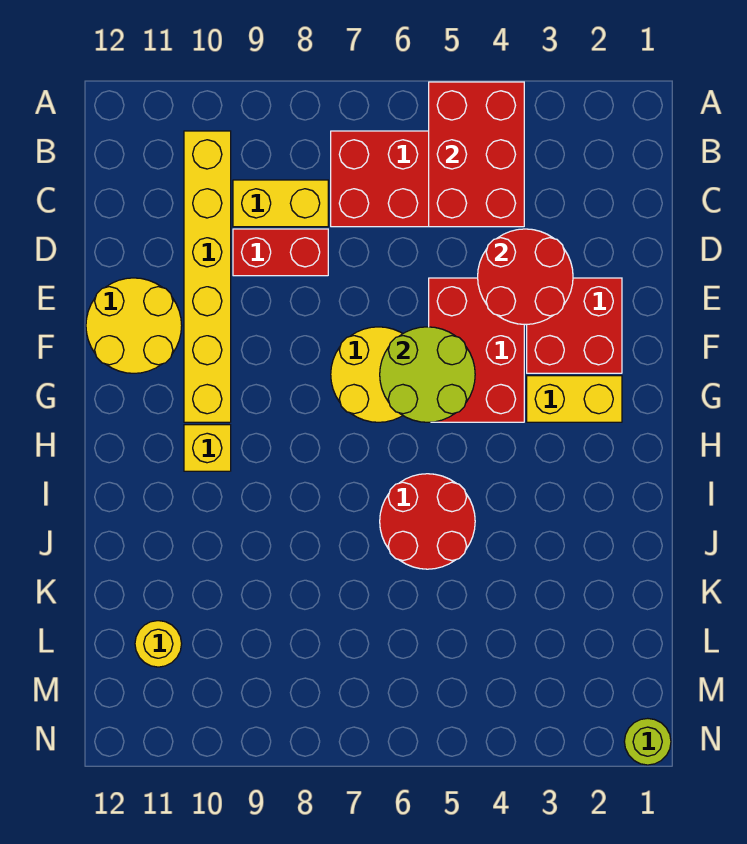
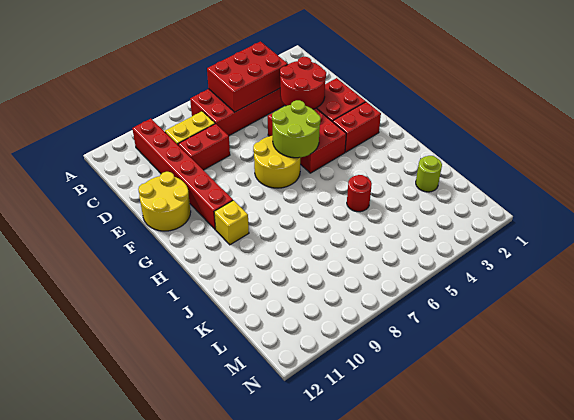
red 2x3 brick [429,82,524,227] -> red 2x3 brick turned to [207,42,288,112]
yellow 1x6 brick [184,131,231,422] -> red 1x6 brick [132,119,233,230]
yellow 1x2 brick [527,376,622,422] -> red 1x2 brick [333,102,381,152]
red 2x2 round brick [380,474,475,569] -> red 1x1 round brick [347,175,372,212]
yellow 1x1 round brick [135,621,182,667] -> none
lime 1x1 round brick [624,718,671,765] -> lime 1x1 round brick moved to [416,156,442,192]

